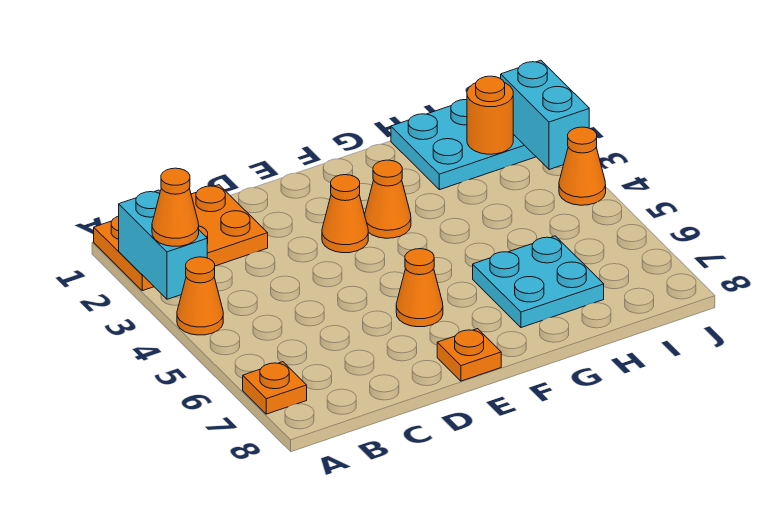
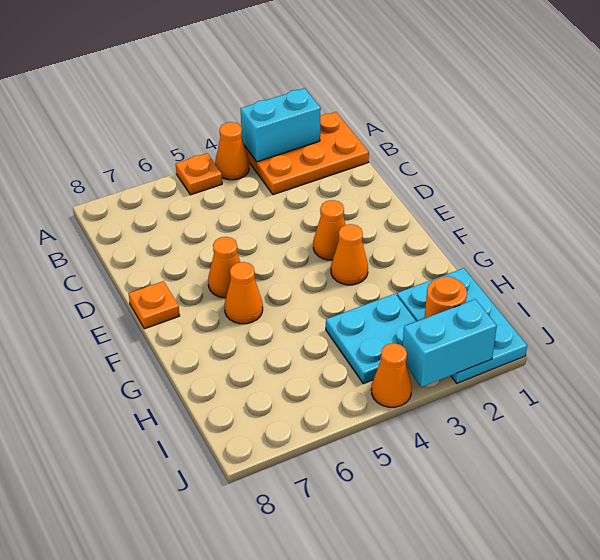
orange 2x3 plate [94,185,268,291] -> orange 2x3 plate turned to [245,112,369,195]
orange 1x1 cone [152,168,199,246] -> orange 1x1 cone moved to [225,262,263,324]
orange 1x1 plate [243,362,307,414] -> orange 1x1 plate moved to [176,153,222,195]
cyan 2x2 plate [473,236,604,328] -> cyan 2x2 plate moved to [326,294,416,383]

